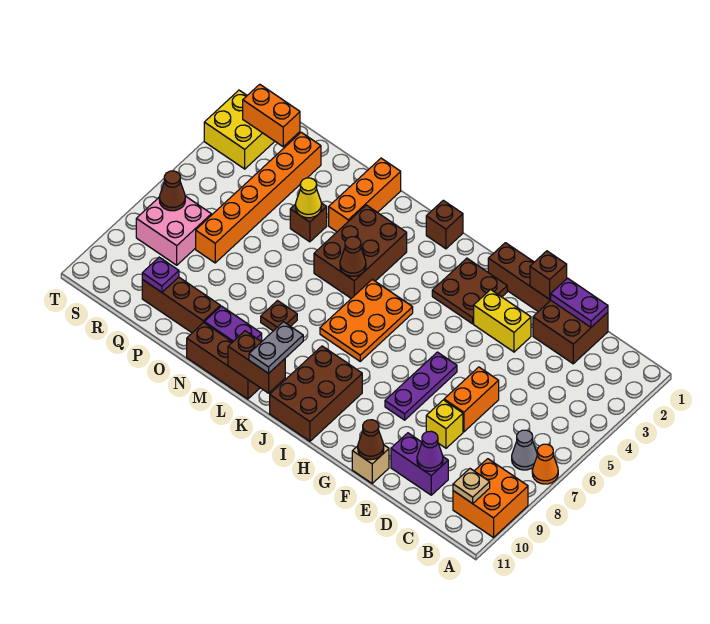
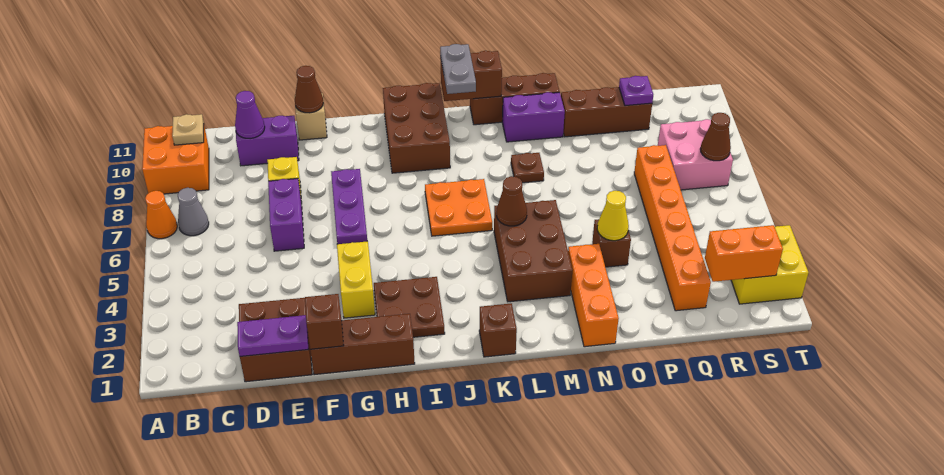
orange 1x2 brick [444,367,499,432] -> purple 1x2 brick [268,179,304,251]
yellow 1x2 brick [474,289,531,352] -> yellow 1x2 brick turned to [337,241,375,318]
orange 2x3 plate [320,279,413,361] -> orange 2x2 plate [425,179,492,236]

